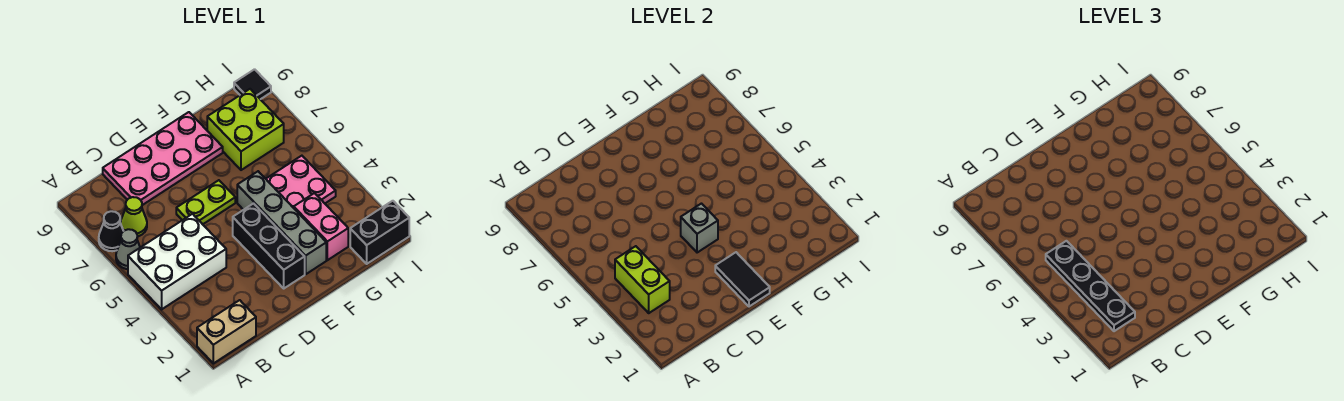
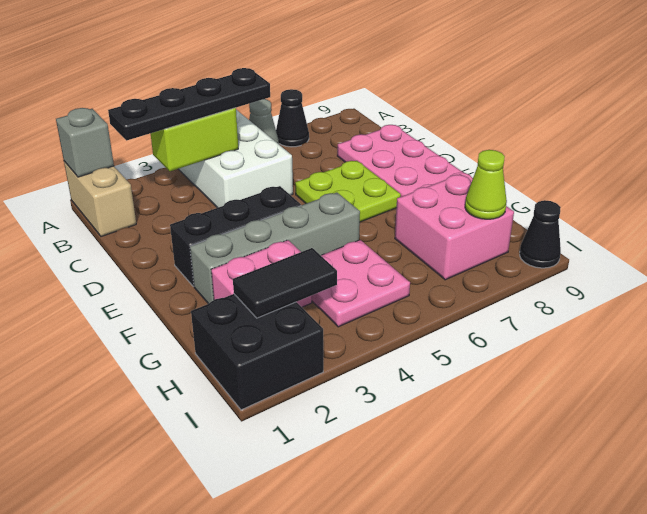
lime 1x1 cone [121,197,147,237] -> lime 1x1 cone moved to [465,150,507,219]
lime 1x2 plate [176,180,235,224] -> lime 2x2 plate [295,161,401,222]
black 1x2 tile [715,252,770,307] -> black 1x2 tile moved to [233,248,337,318]
grey 1x1 brick [681,204,718,253] -> grey 1x1 brick moved to [56,108,114,177]
lime 2x2 brick [207,89,284,170] -> pink 2x2 brick [395,174,514,280]
black 1x2 brick [350,201,409,264] -> black 2x2 brick [191,294,323,410]
black 1x1 tile [234,69,271,99] -> black 1x1 cone [520,200,561,268]

